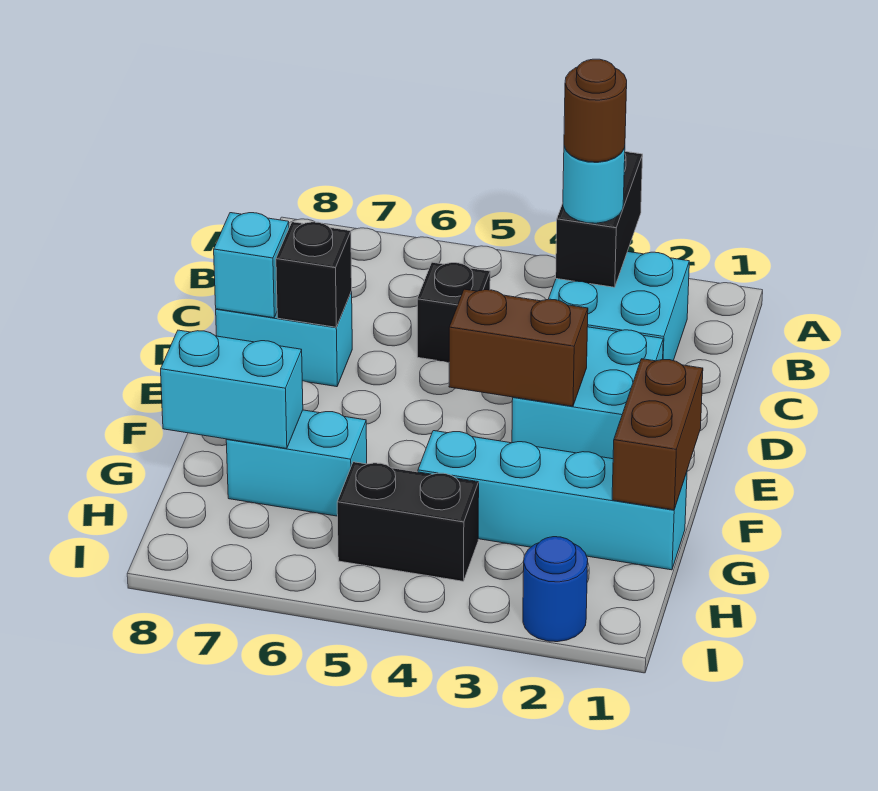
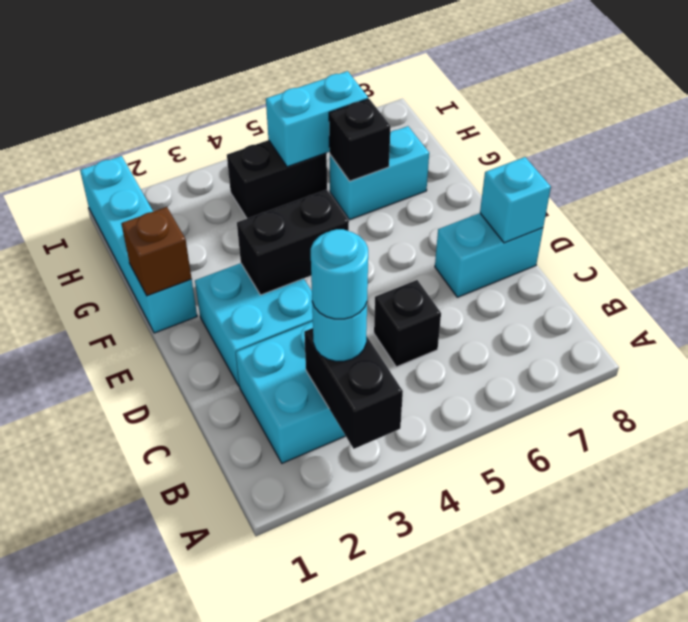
brown 1x1 round brick [564,59,627,162] -> cyan 1x1 round brick [311,229,368,319]
black 1x1 brick [276,222,352,327] -> black 1x1 brick moved to [329,99,391,181]
brown 1x2 brick [449,289,588,406] -> black 1x2 brick [237,190,349,295]
brown 1x2 brick [612,359,703,510] -> brown 1x1 brick [121,207,192,296]
cyan 1x4 brick [418,431,687,570] -> cyan 1x4 brick turned to [80,156,197,333]
cyan 1x2 brick [161,330,303,449] -> cyan 1x2 brick moved to [266,71,368,167]
blue 1x1 round brick [523,537,588,642] -> none

